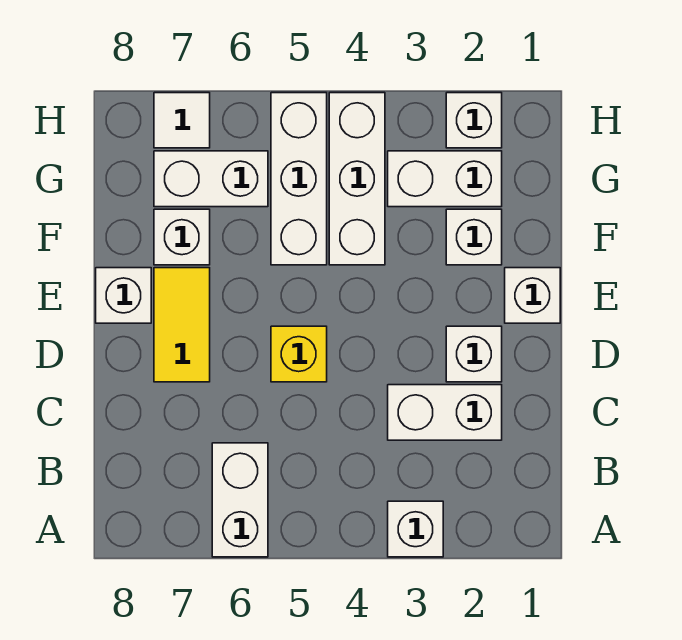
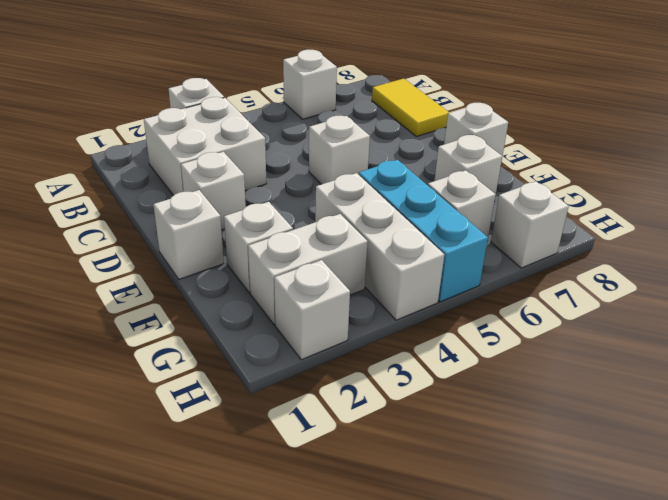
white 1x2 brick [212,443,268,557] -> white 1x1 brick [283,50,337,119]
white 1x2 brick [388,385,502,440] -> white 2x2 brick [144,97,266,195]
yellow 1x1 brick [271,326,327,382] -> white 1x1 brick [309,116,370,184]
yellow 1x2 tile [154,268,210,382] -> yellow 1x2 tile moved to [372,79,449,137]
white 1x3 brick [271,93,327,265] -> cyan 1x3 brick [359,160,488,302]
white 1x2 brick [154,151,268,207] -> white 1x1 brick [428,170,496,237]
white 1x1 tile [154,93,210,148] -> white 1x1 brick [491,182,569,268]

